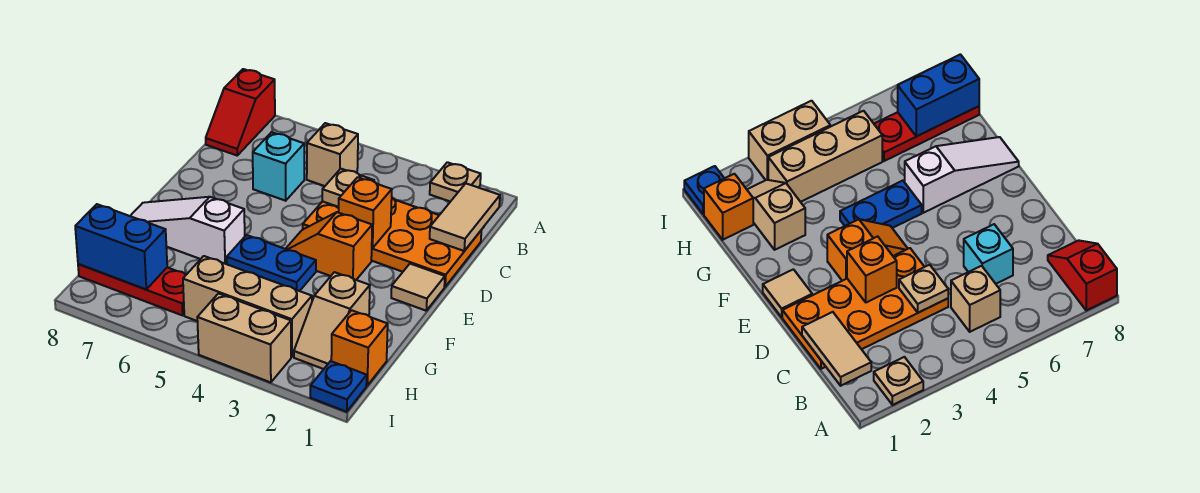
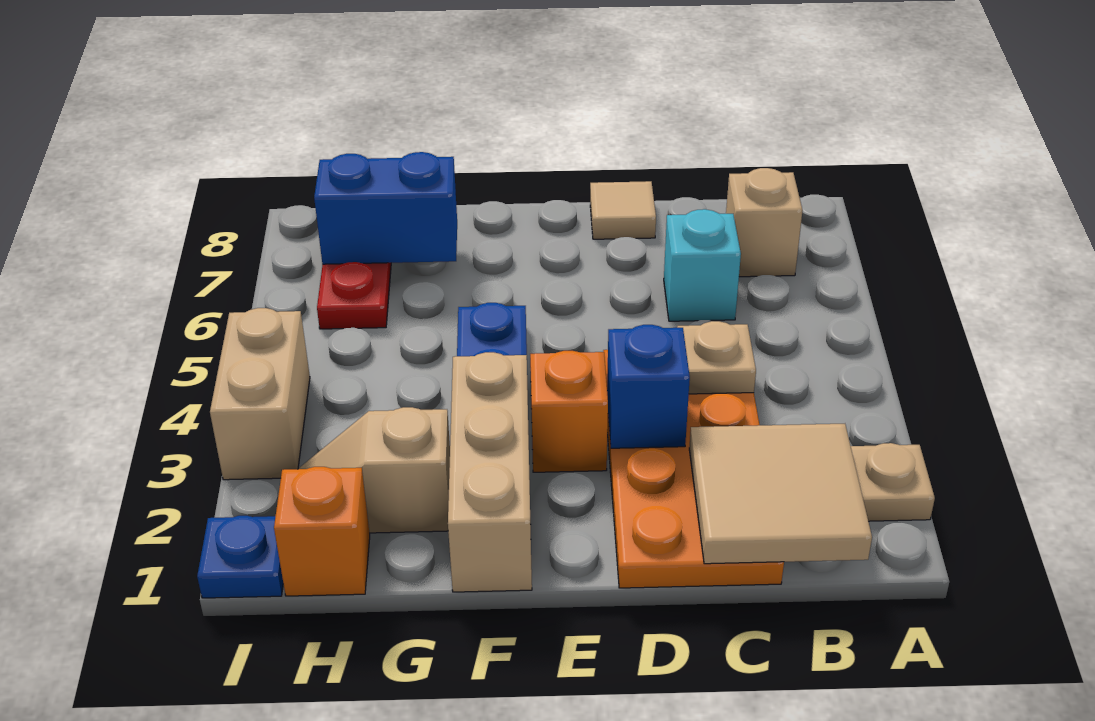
red 1x2 slope [206,69,275,155] -> none
tan 1x2 tile [430,183,500,251] -> tan 2x2 tile [689,424,872,564]
tan 1x1 brick [307,123,358,186] -> tan 1x1 brick moved to [726,168,803,277]
orange 1x1 brick [339,177,392,248] -> blue 1x1 brick [607,325,690,448]
tan 1x1 tile [391,264,445,311] -> tan 1x1 tile moved to [590,181,656,239]
white 1x3 slope [131,197,245,264] -> none
tan 1x3 brick [183,256,312,357] -> tan 1x3 brick moved to [448,352,532,592]
blue 1x2 brick [75,204,167,289] -> blue 1x2 brick turned to [314,152,457,264]

